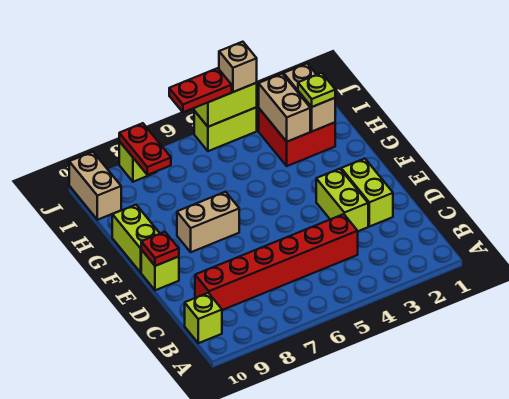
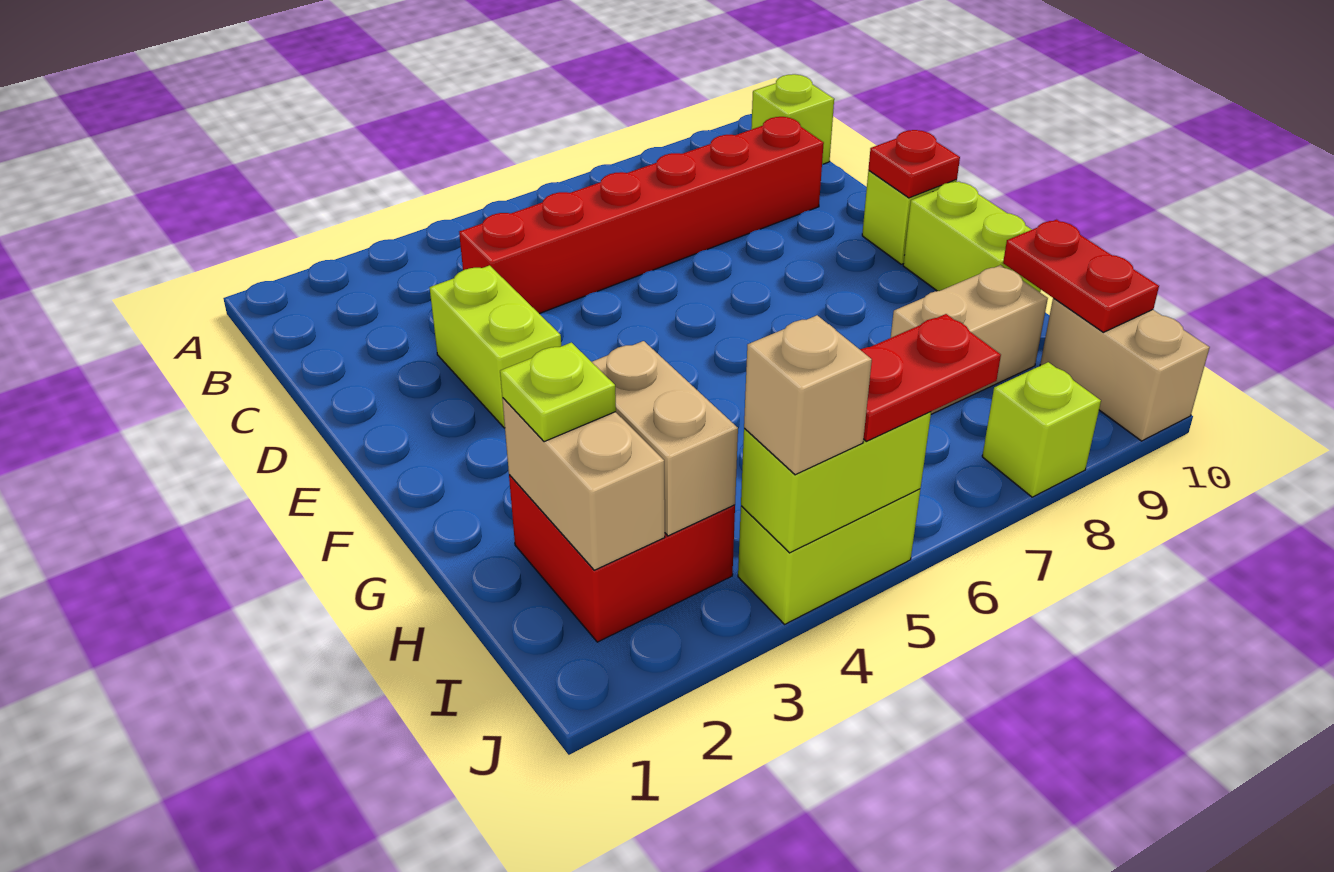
lime 1x2 brick [341,159,393,227] -> none
tan 1x2 brick [177,192,239,252] -> tan 1x2 brick moved to [891,265,1048,414]
red 1x2 plate [119,123,171,175] -> red 1x2 plate moved to [1003,220,1159,332]

